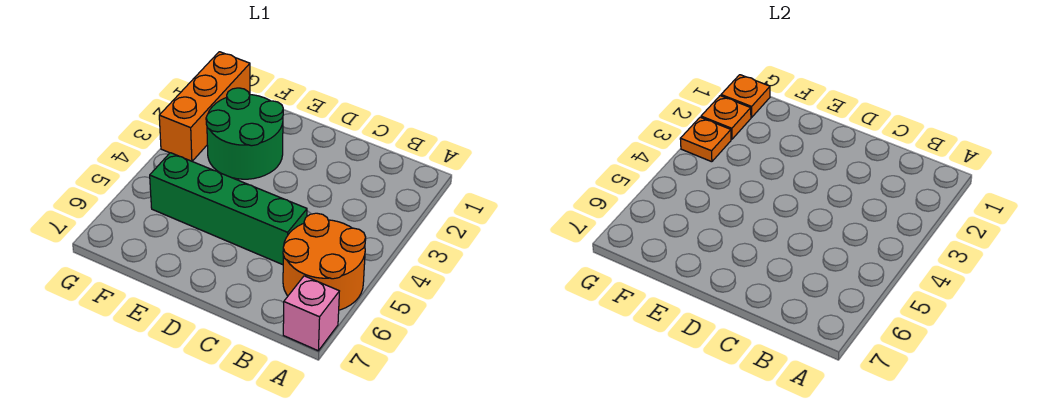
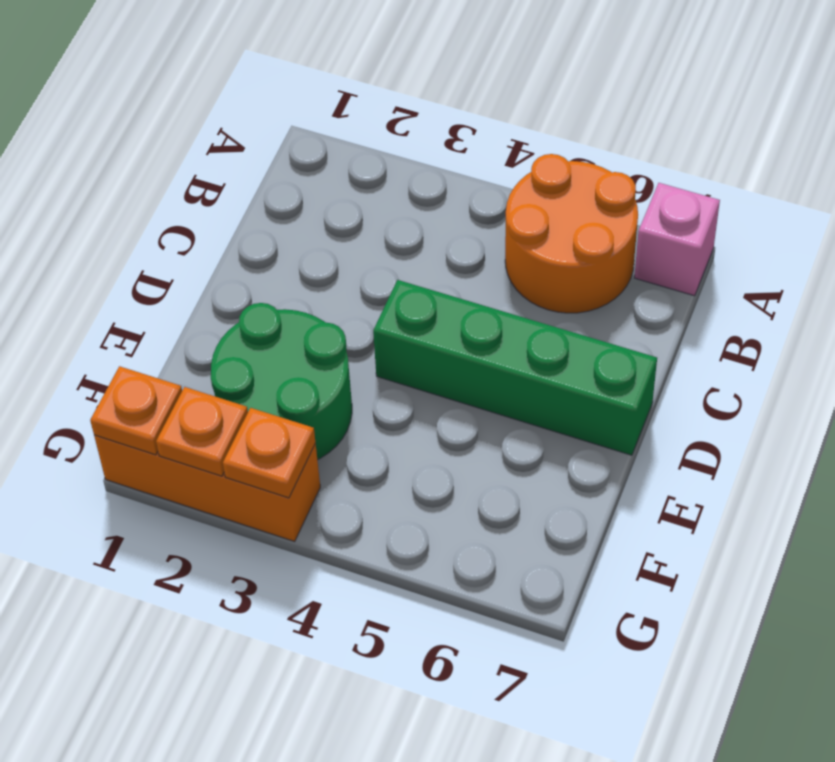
green 1x4 brick [150,153,307,265] -> green 1x4 brick turned to [373,280,657,455]

